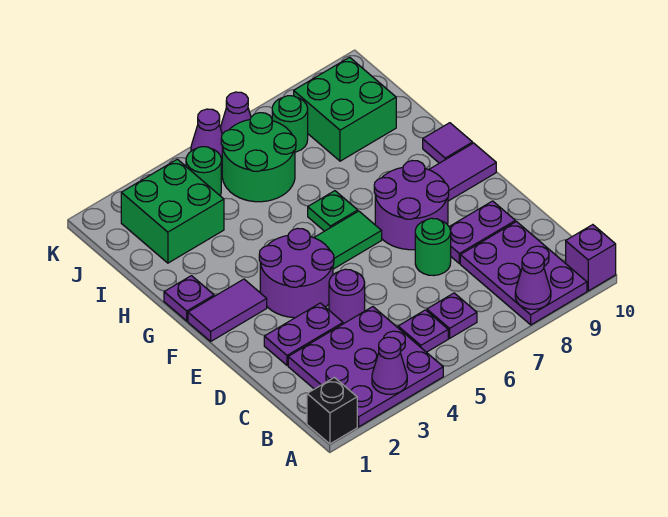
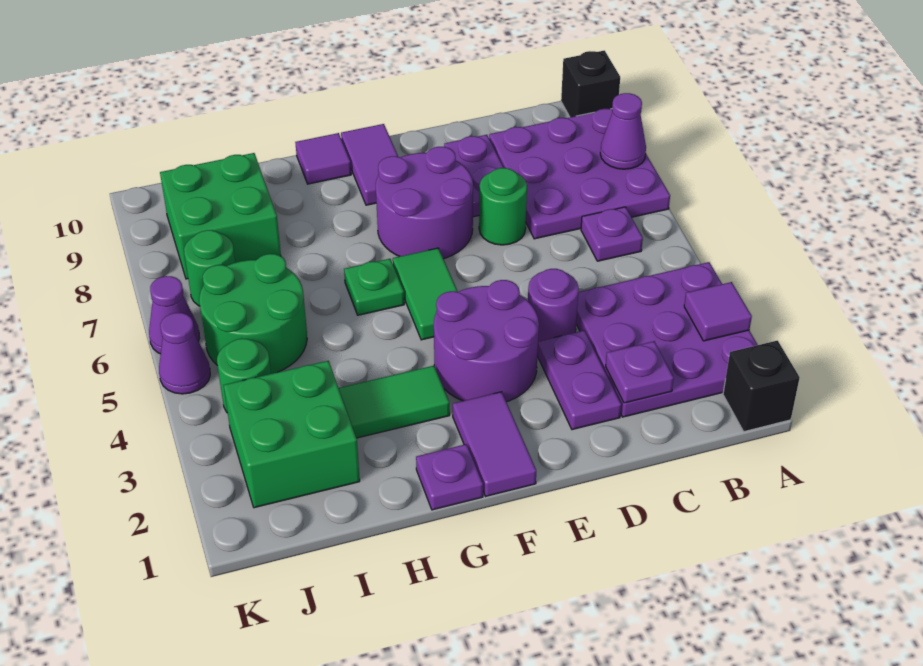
purple 1x1 cone [372,337,407,394] -> purple 1x1 tile [684,282,752,341]
purple 2x3 plate [460,222,587,325] -> purple 3x3 plate [489,109,670,239]
purple 1x1 brick [566,225,616,291] -> black 1x1 brick [561,50,620,117]
purple 1x1 plate [398,310,448,352] -> purple 1x1 plate moved to [606,341,674,403]
none -> green 1x2 tile [339,366,450,438]

